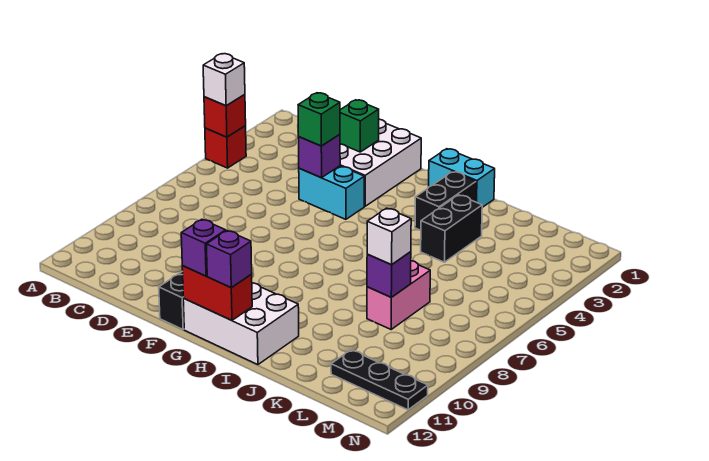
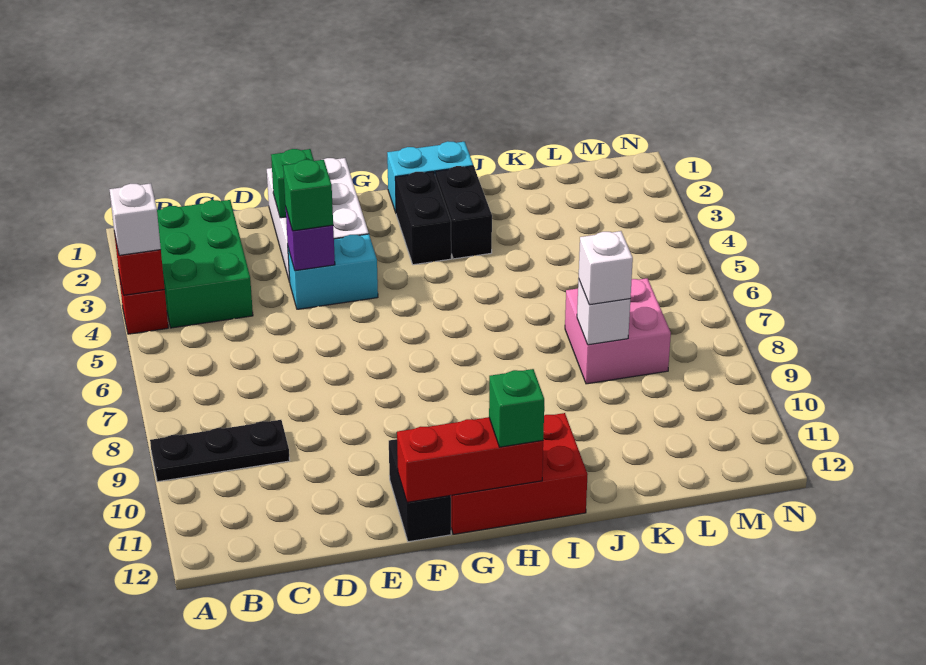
none -> green 2x3 brick [157,200,253,328]
white 2x3 brick [183,283,299,365] -> red 2x3 brick [451,413,588,534]
red 1x2 brick [182,266,252,320] -> red 1x3 brick [397,417,543,502]
purple 1x1 brick [181,219,226,276] -> none
purple 1x1 brick [206,231,252,288] -> green 1x1 brick [489,369,544,447]
black 1x2 brick [421,195,482,262] -> black 1x2 brick moved to [395,172,451,265]
pink 1x2 brick [367,261,430,329] -> pink 2x2 brick [565,278,671,384]
purple 1x1 brick [367,252,411,297] -> white 1x1 brick [577,279,630,345]
black 1x3 plate [331,350,428,410] -> black 1x3 plate moved to [150,420,290,482]

